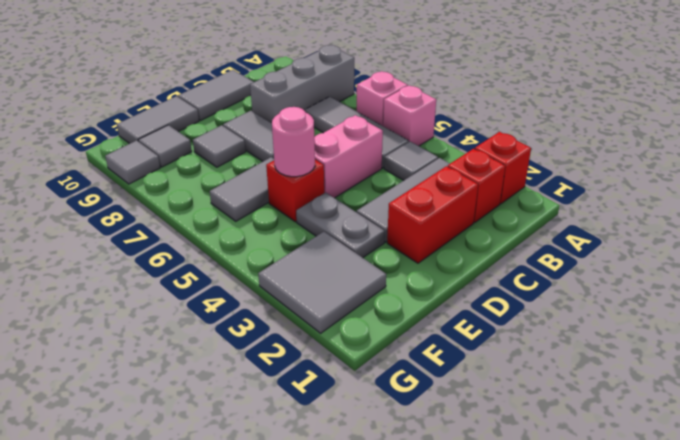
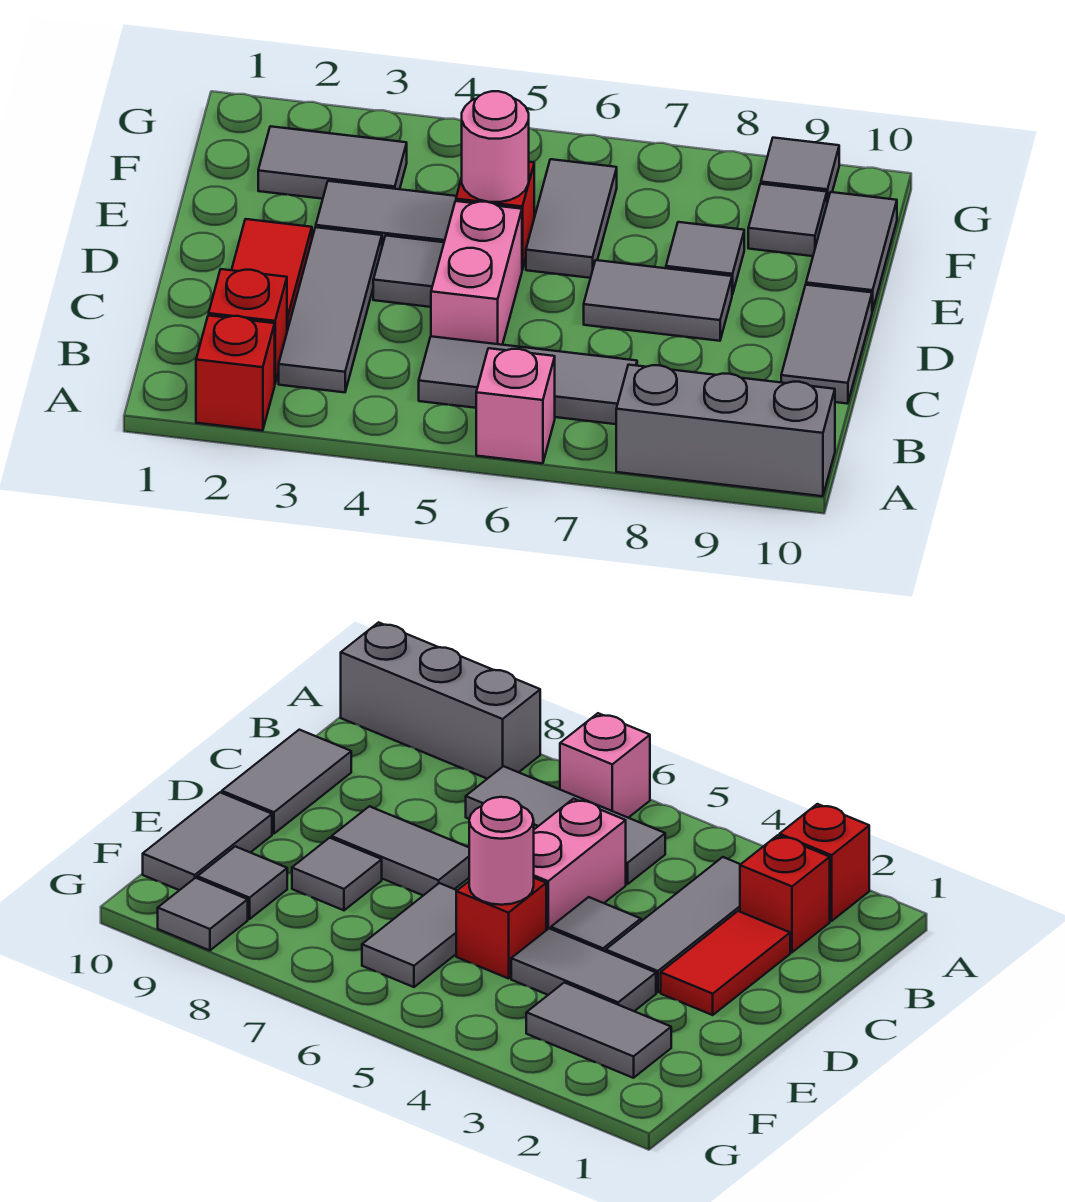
pink 1x1 brick [383,86,436,146] -> none
grey 1x3 brick [250,45,354,123] -> grey 1x3 brick turned to [616,365,835,496]
grey 1x1 tile [384,142,438,181] -> grey 1x1 tile moved to [373,236,444,307]
red 1x2 brick [387,166,478,263] -> red 1x2 tile [232,219,312,331]
grey 1x2 plate [296,193,385,258] -> grey 1x2 tile [316,181,457,246]
grey 2x2 tile [258,232,386,333] -> grey 1x2 tile [258,126,407,199]

